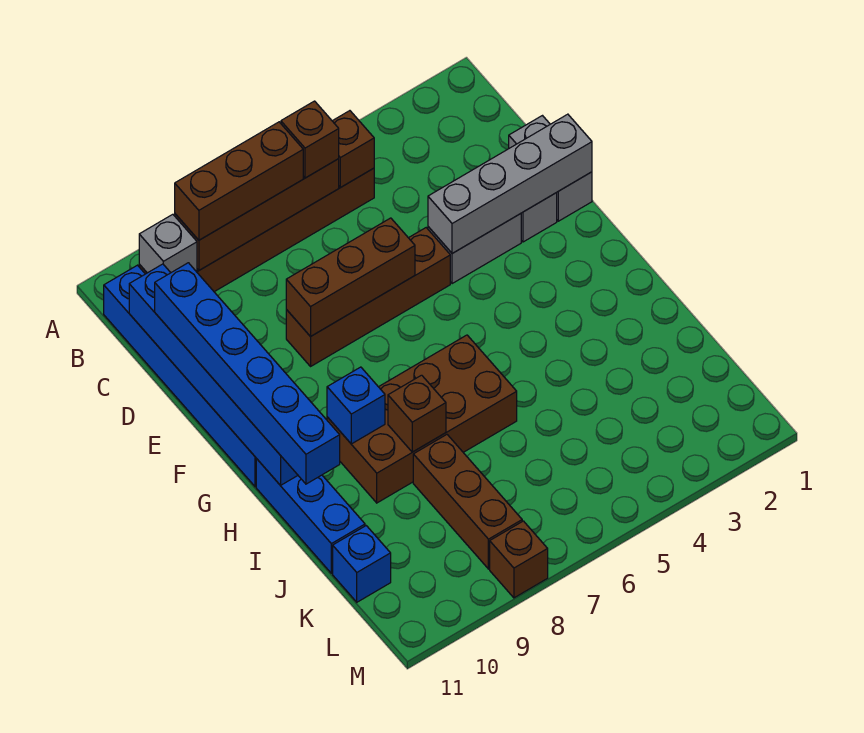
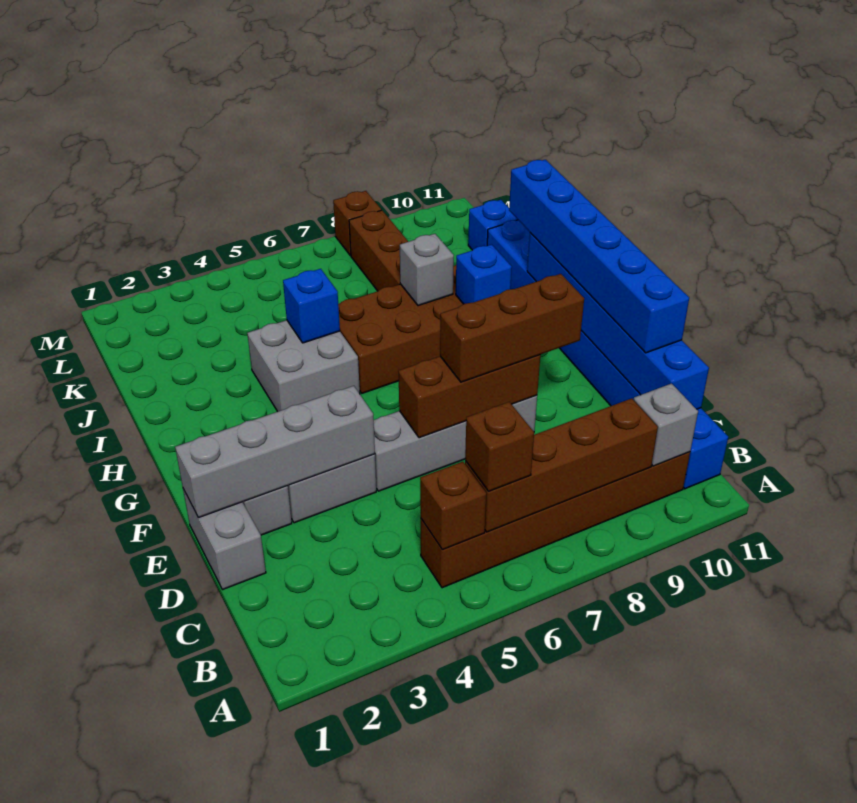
brown 1x3 brick [175,122,303,240] -> brown 1x3 brick moved to [440,274,584,382]
brown 1x4 brick [286,228,450,366] -> grey 1x4 brick [374,395,537,491]
none -> grey 2x2 brick [247,320,360,412]
none -> blue 1x1 brick [283,269,340,343]
brown 1x1 brick [388,375,446,452] -> grey 1x1 brick [400,234,454,306]

